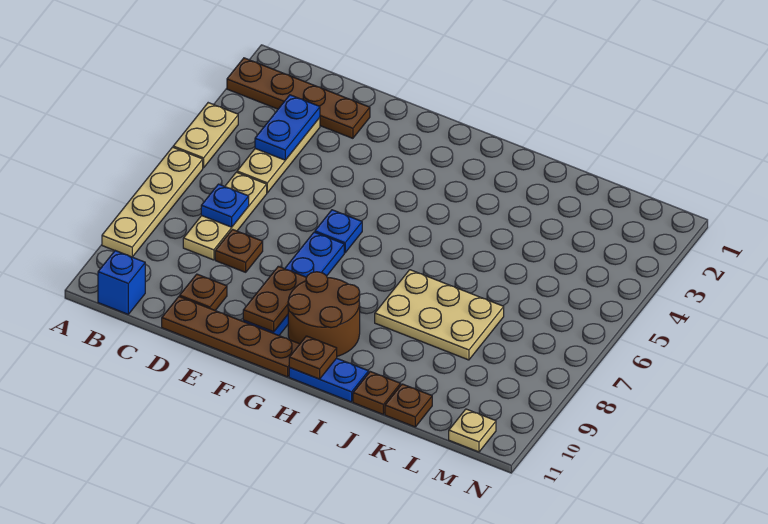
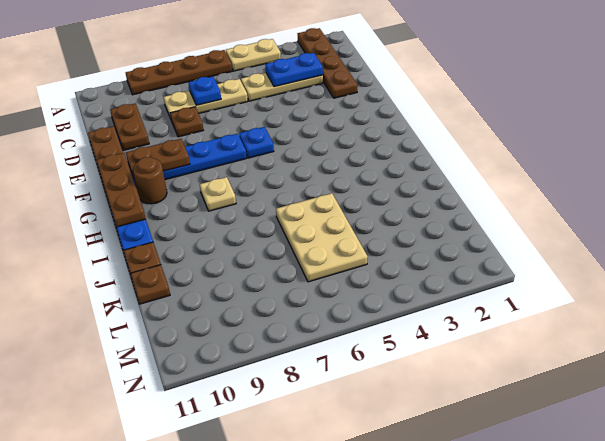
tan 1x4 plate [102,147,203,257] -> brown 1x4 plate [126,50,232,95]
blue 1x1 brick [98,251,145,314] -> none
brown 1x1 plate [180,274,227,310] -> brown 1x2 plate [110,104,149,150]
brown 2x2 round brick [288,272,360,356] -> brown 1x1 round brick [133,157,167,204]
brown 1x1 plate [289,336,337,379] -> brown 1x3 plate [97,153,146,227]
tan 2x3 plate [375,270,504,360] -> tan 2x3 plate moved to [276,193,368,282]
tan 1x1 plate [449,409,496,452] -> tan 1x1 plate moved to [200,177,236,211]

